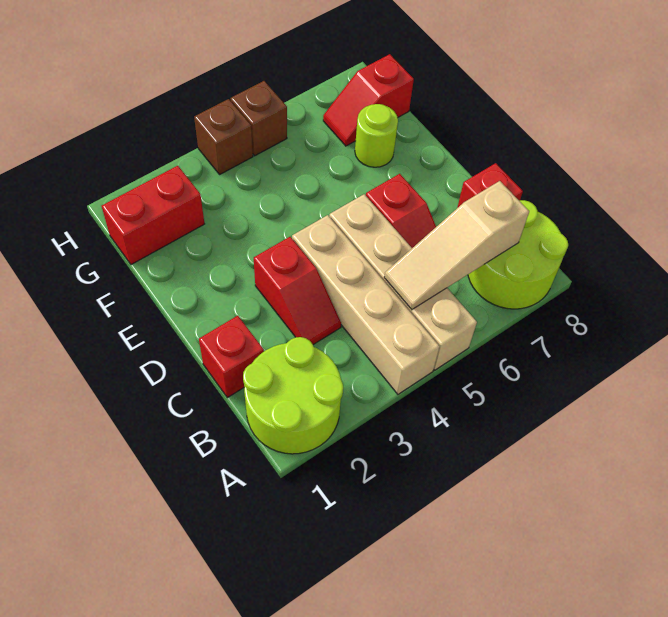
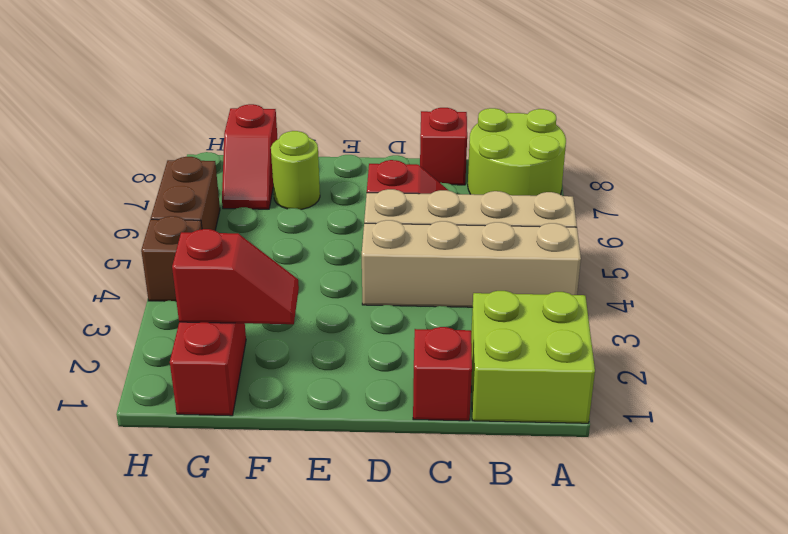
lime 2x2 round brick [243,337,343,454] -> lime 2x2 brick [471,291,595,423]
tan 1x3 slope [384,181,529,310] -> none
red 1x2 slope [254,237,341,345] -> red 1x2 slope moved to [172,229,299,324]
brown 1x1 brick [230,81,287,156] -> brown 1x2 brick [151,157,220,230]

